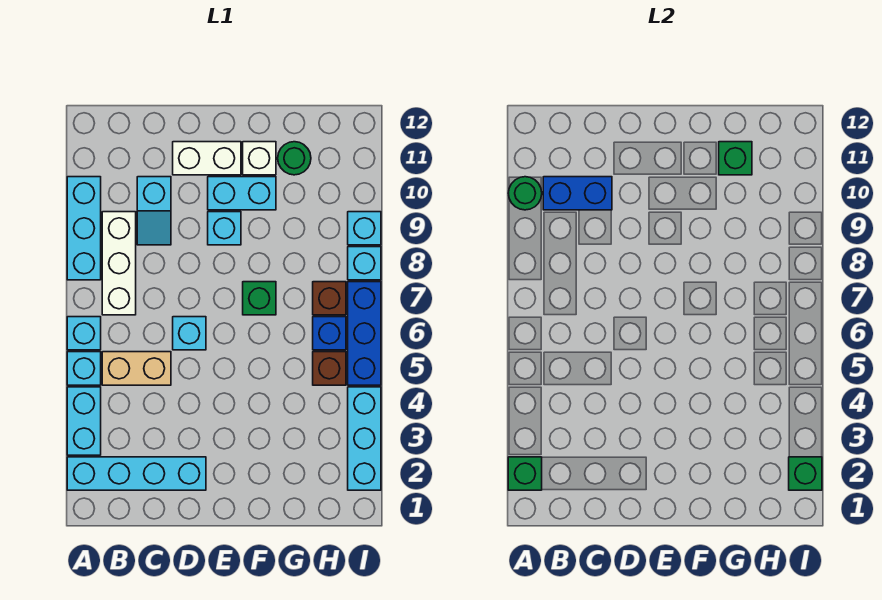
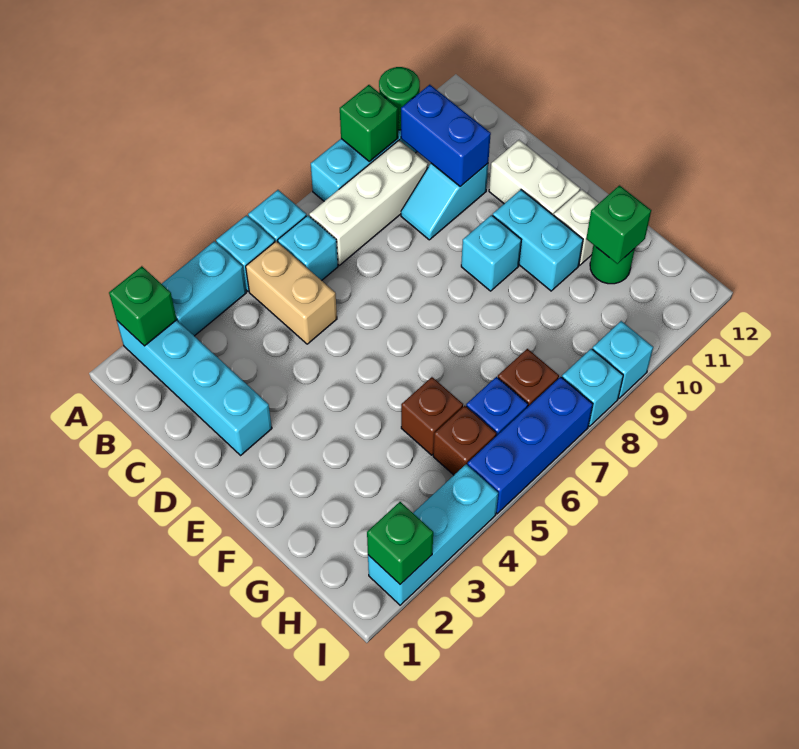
cyan 1x1 brick [173,317,206,350] -> cyan 1x1 brick moved to [278,215,338,281]
green 1x1 brick [243,282,276,315] -> green 1x1 brick moved to [340,85,398,162]
none -> brown 1x1 brick [401,377,463,455]

